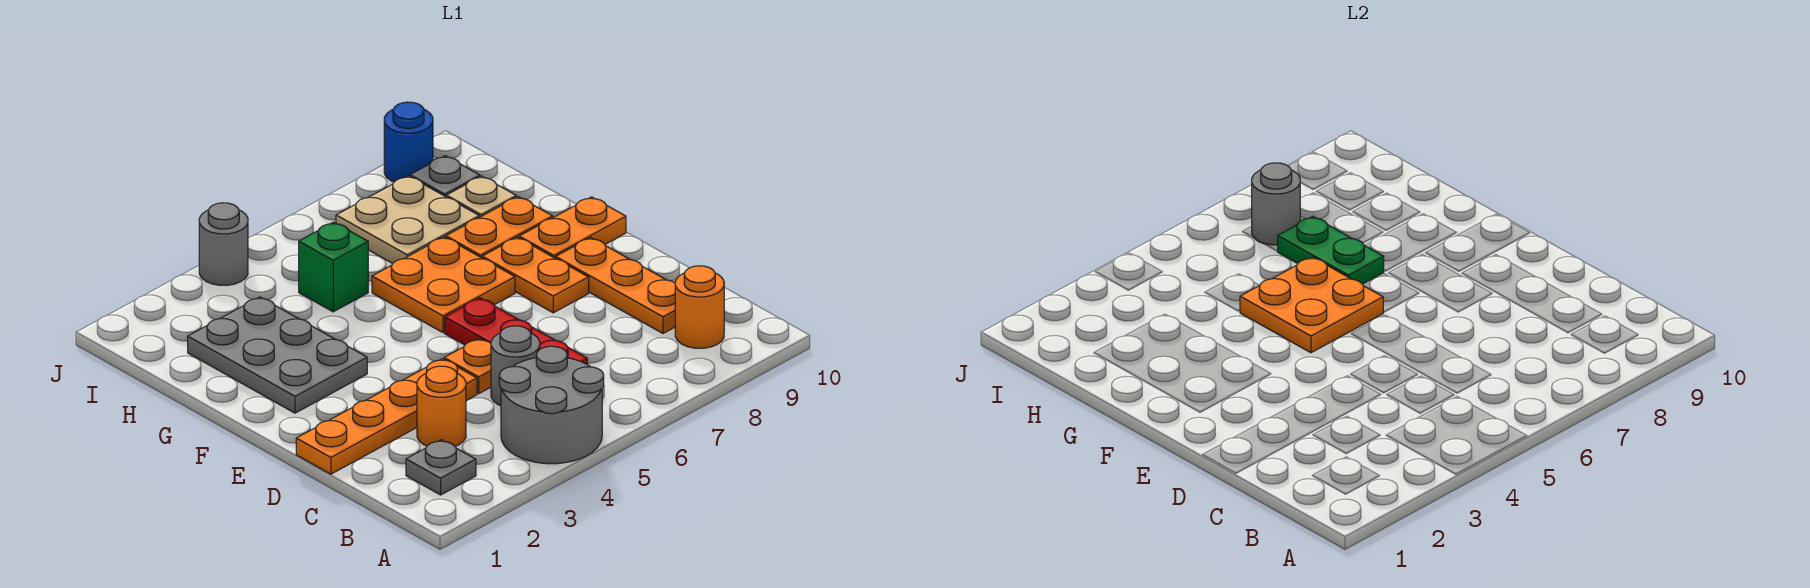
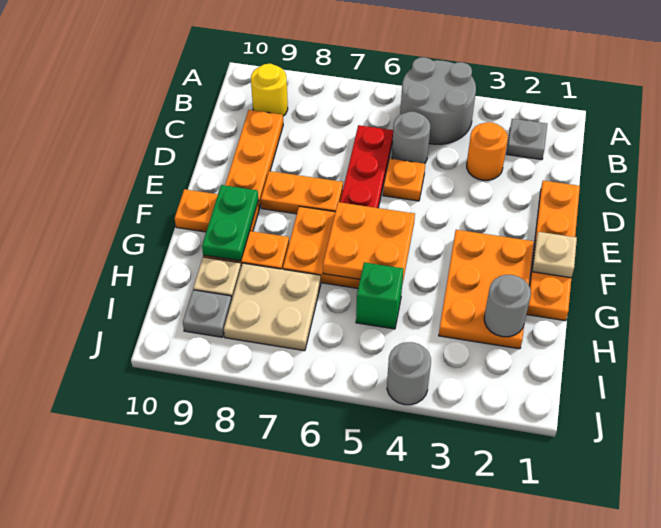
orange 1x1 round brick [675,266,724,348] -> yellow 1x1 round brick [251,64,288,116]
orange 1x4 plate [296,359,477,474] -> orange 1x4 plate turned to [526,181,580,321]
orange 1x2 plate [482,237,589,313] -> orange 1x2 plate turned to [261,171,343,214]
none -> tan 1x1 plate [532,232,577,278]
grey 2x3 plate [188,297,367,413] -> orange 2x3 plate [439,230,534,349]
green 1x2 plate [1277,216,1384,284] -> green 1x2 plate moved to [202,185,258,261]
grey 1x1 round brick [1252,163,1300,245] -> grey 1x1 round brick moved to [484,275,531,337]
blue 1x1 round brick [384,102,433,182] -> none

